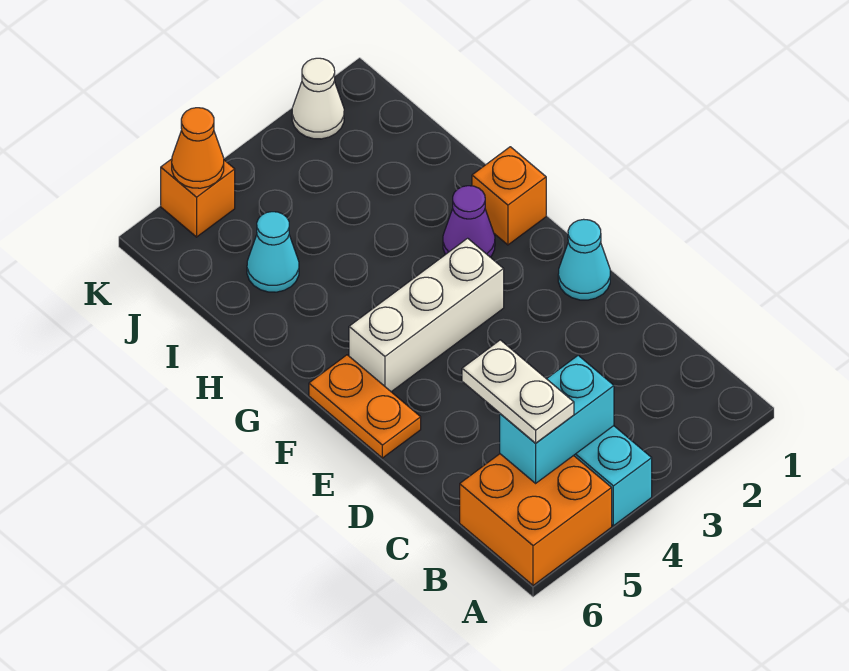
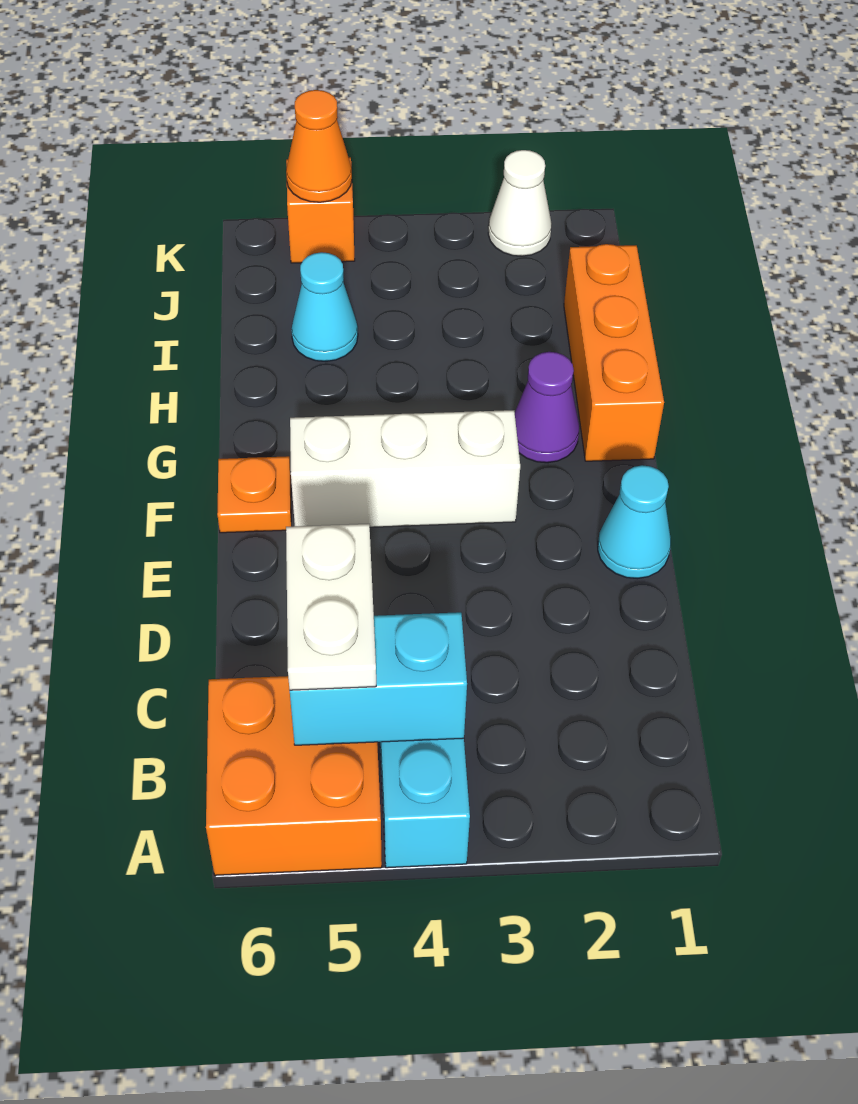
orange 1x2 plate [309,355,421,458] -> orange 1x1 plate [217,456,291,533]
orange 1x1 brick [472,147,546,245] -> orange 1x3 brick [564,244,664,461]

